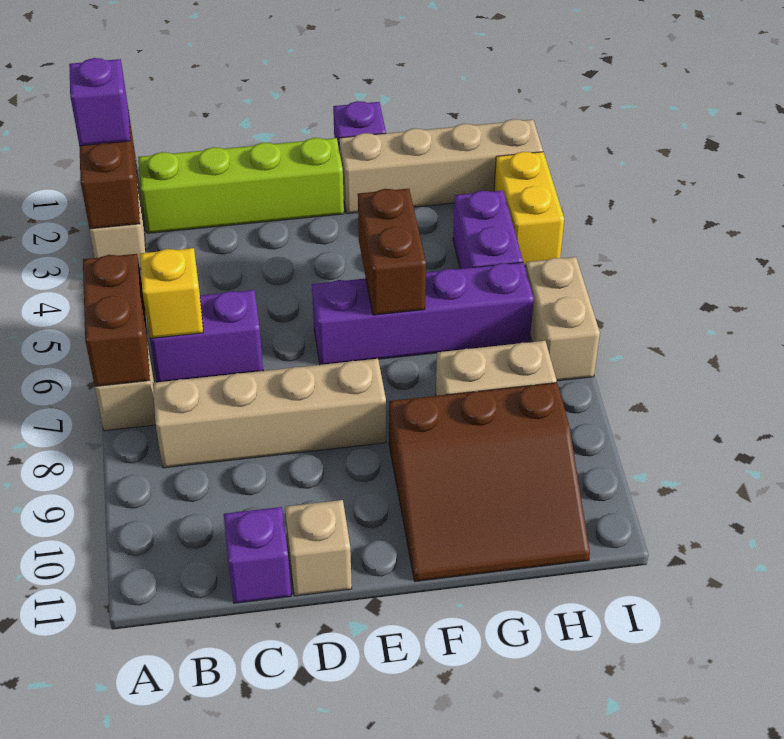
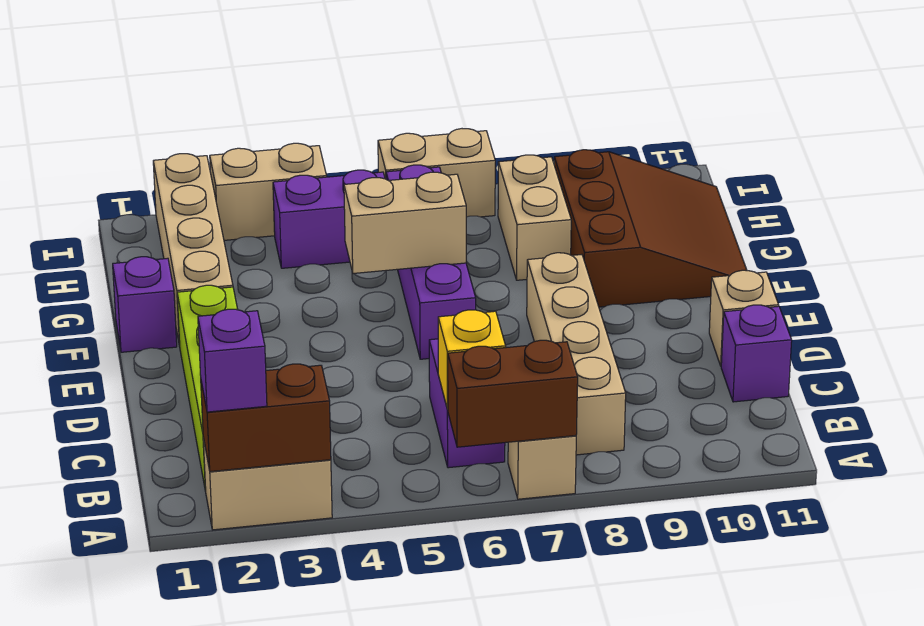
brown 1x2 brick [358,189,426,315] -> tan 1x2 brick [344,172,466,274]
yellow 1x2 brick [494,152,564,267] -> tan 1x2 brick [210,143,327,240]

